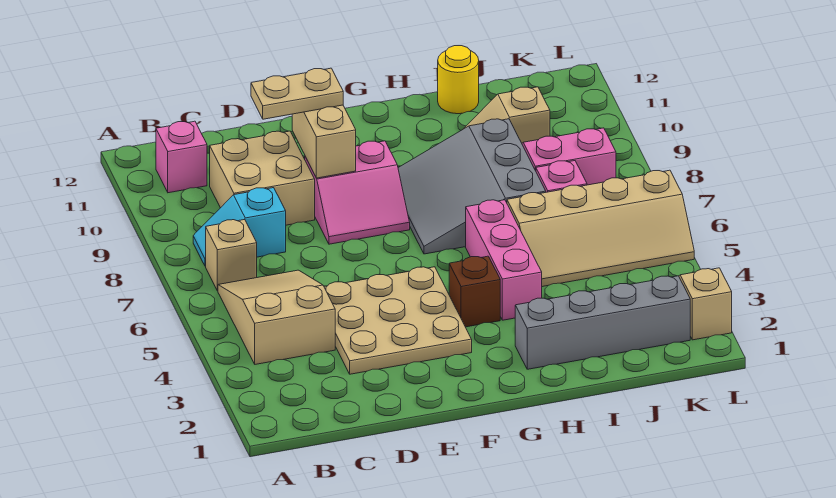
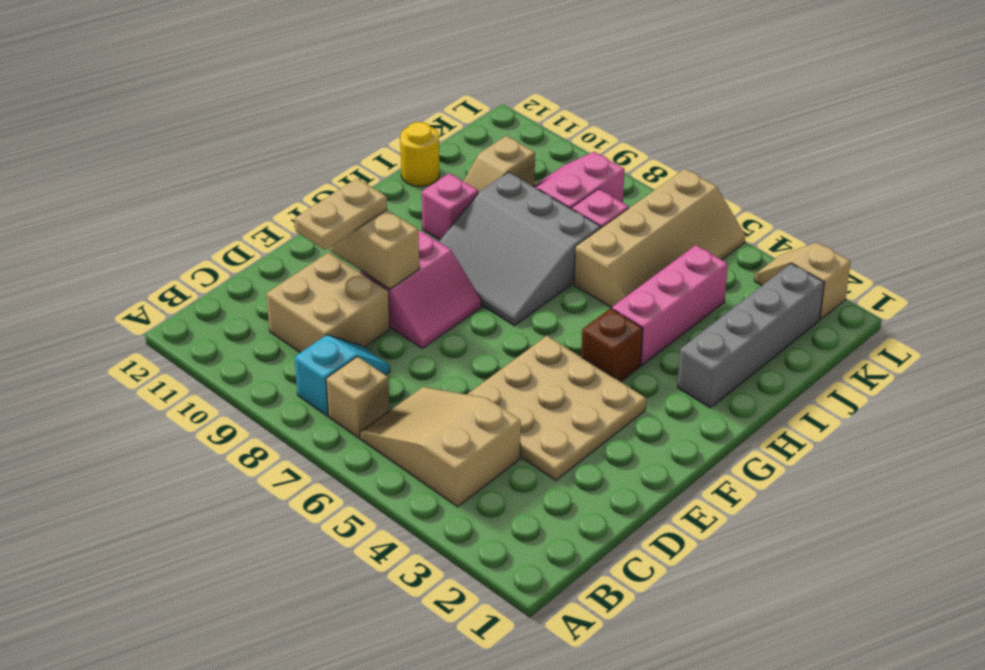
cyan 1x2 slope [193,188,286,266] -> cyan 1x2 slope turned to [295,335,390,416]
pink 1x1 brick [156,121,207,193] -> pink 1x1 brick moved to [422,173,478,240]
pink 1x3 brick [466,200,542,320] -> pink 1x3 brick turned to [612,245,728,365]

